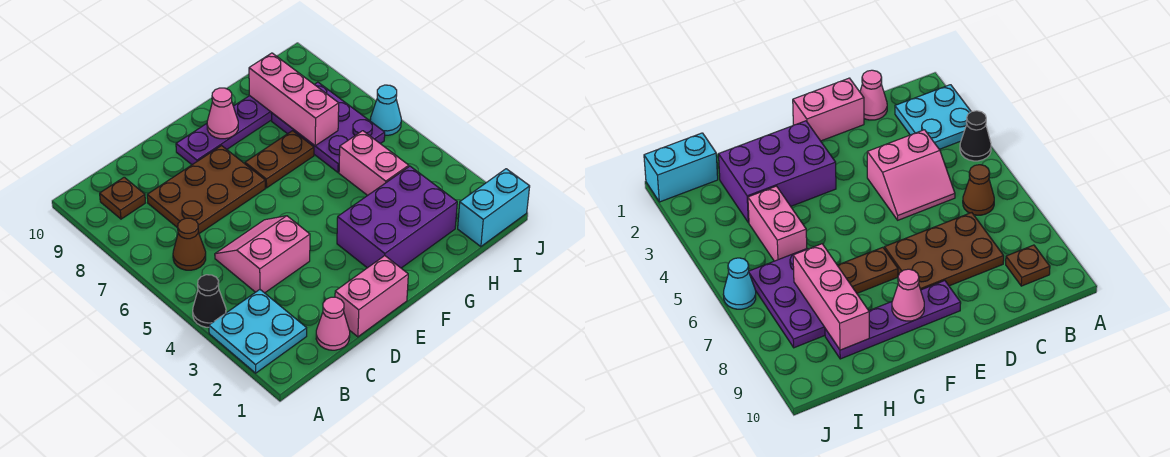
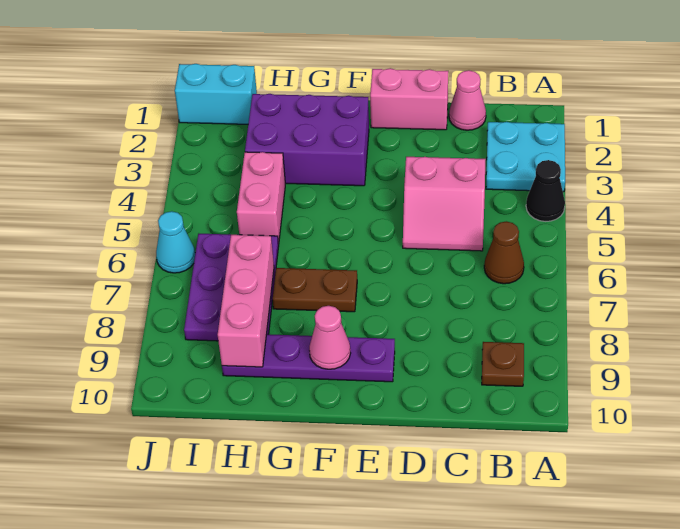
brown 2x3 plate [147,146,265,233] -> none

